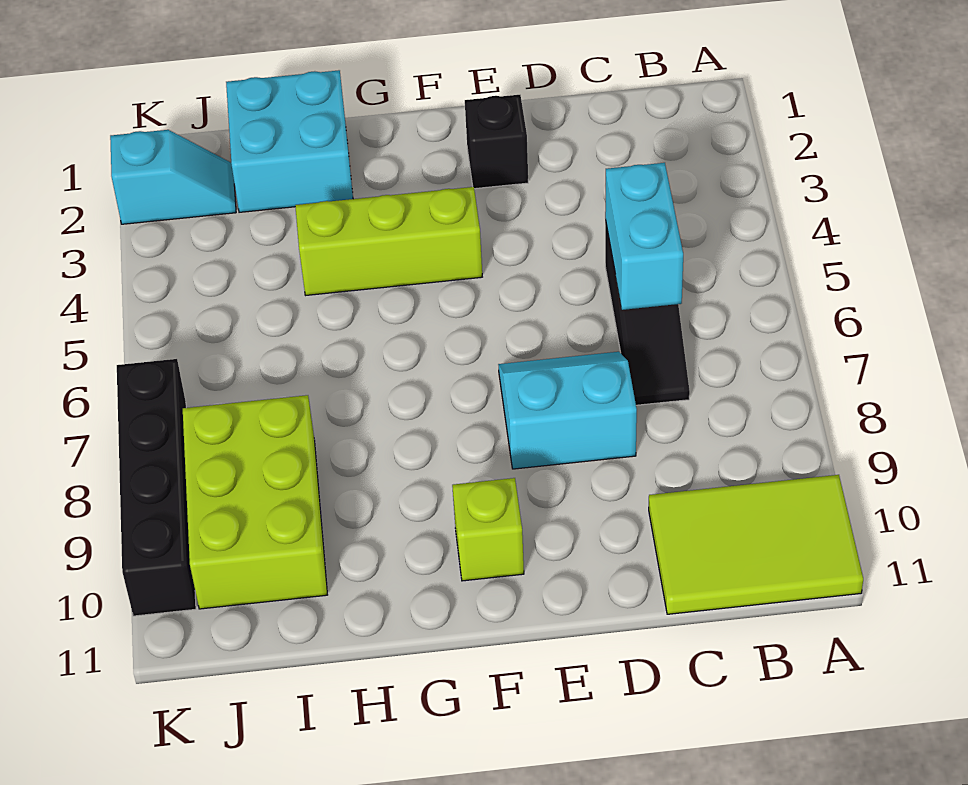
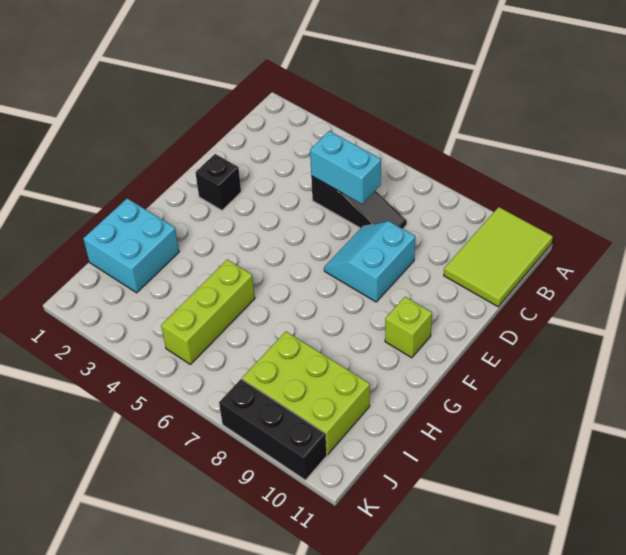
lime 1x3 brick [295,187,482,295] -> lime 1x3 brick moved to [161,259,255,364]
cyan 1x2 slope [110,130,236,224] -> none
black 1x4 brick [117,359,196,616] -> black 1x3 brick [219,379,327,480]

